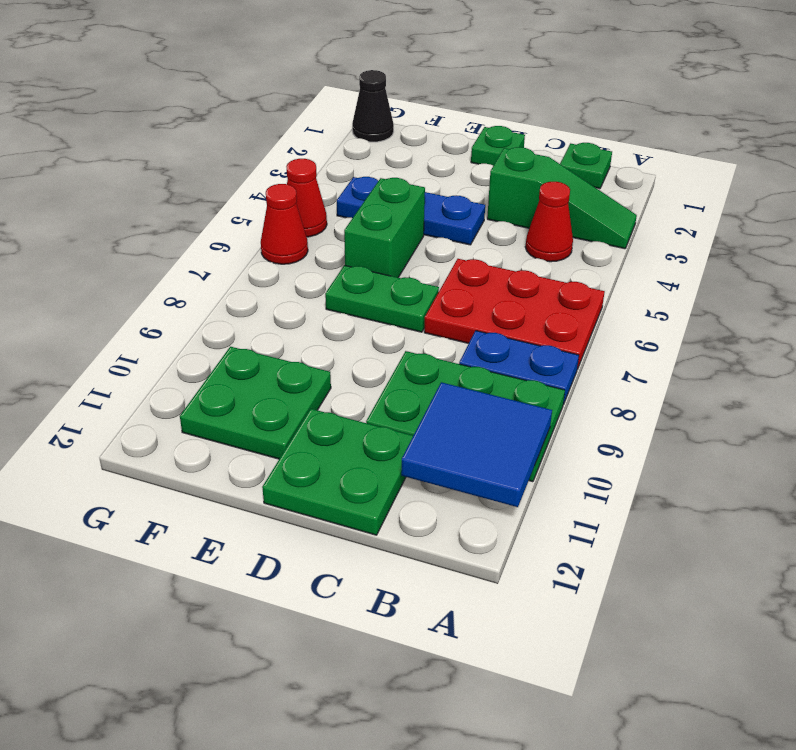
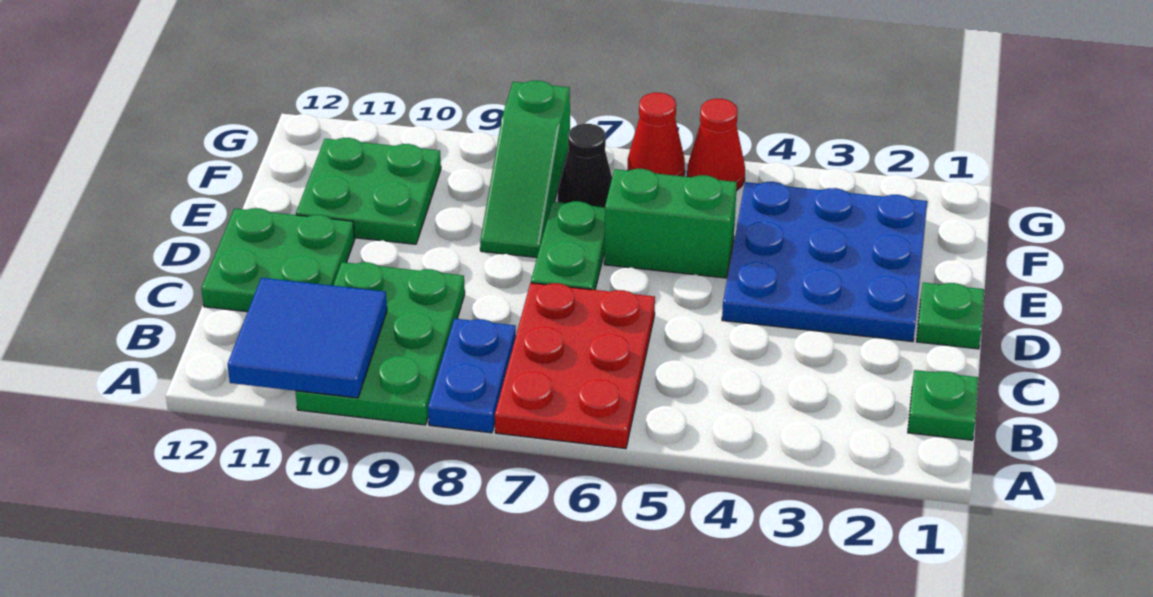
green 1x3 slope [487,147,637,249] -> green 1x3 slope moved to [480,81,570,257]
red 1x1 cone [525,182,573,262] -> none
blue 1x3 plate [337,177,485,245] -> blue 3x3 plate [722,182,927,342]
black 1x1 cone [352,70,394,142] -> black 1x1 cone moved to [558,124,612,207]

